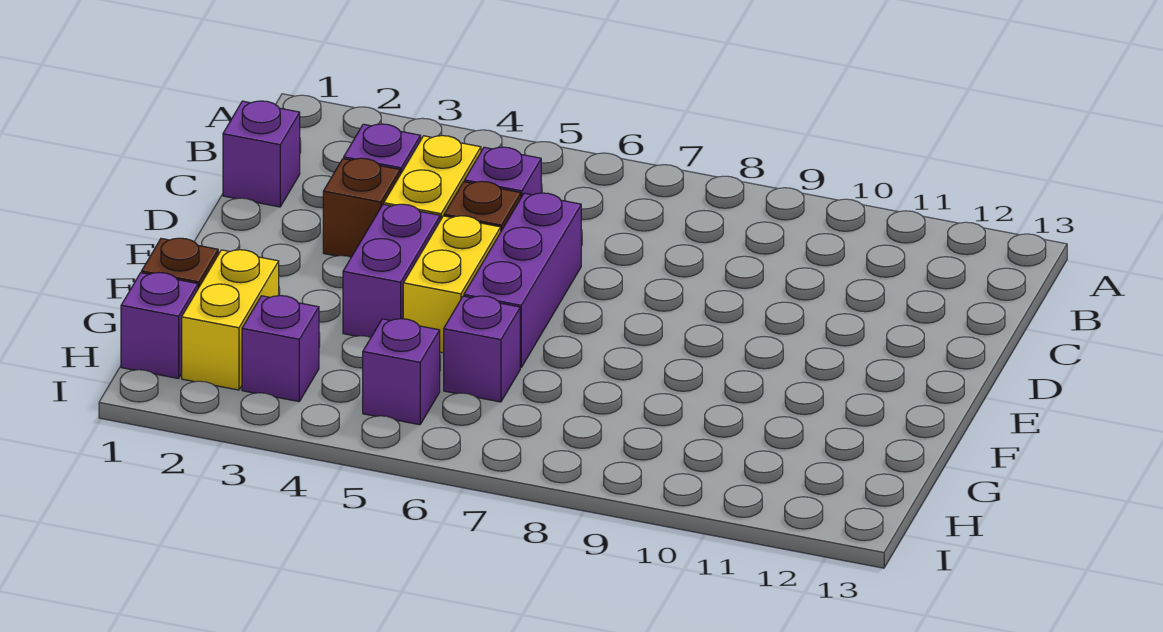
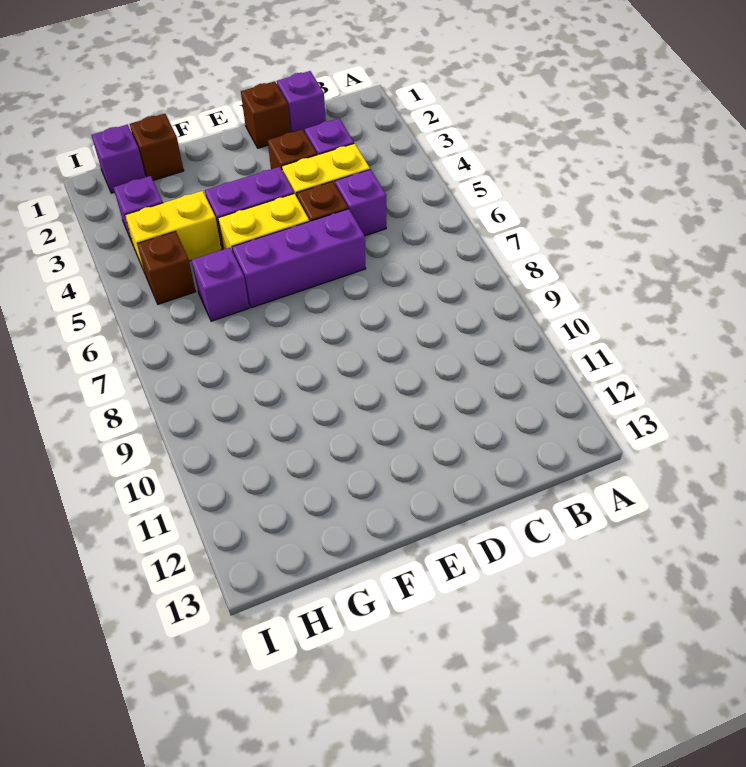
none -> brown 1x1 brick [241,81,291,148]
yellow 1x2 brick [182,250,279,390] -> yellow 1x2 brick moved to [125,191,221,273]
purple 1x1 brick [363,319,440,425] -> brown 1x1 brick [137,231,196,304]

